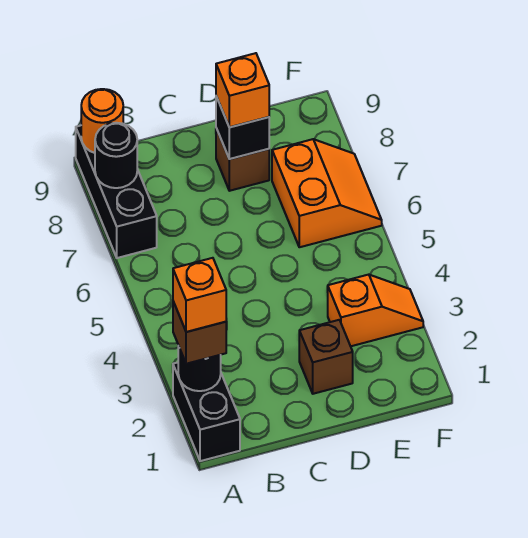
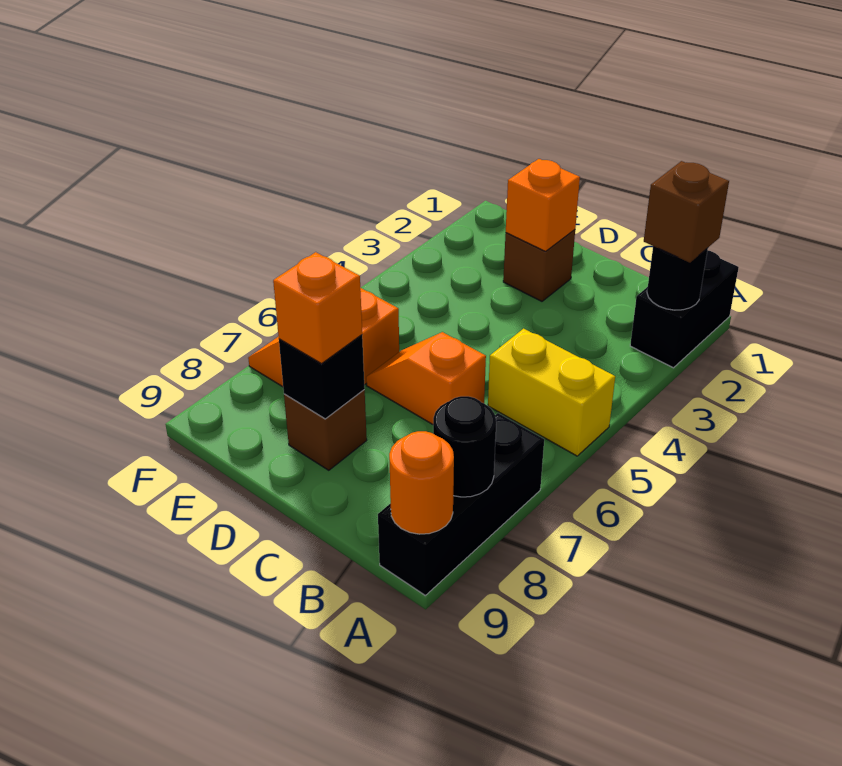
orange 1x1 brick [173,258,226,332] -> orange 1x1 brick moved to [506,159,580,251]
none -> yellow 1x2 brick [488,329,615,456]
orange 1x2 slope [328,275,423,346] -> orange 1x2 slope moved to [366,332,486,424]

